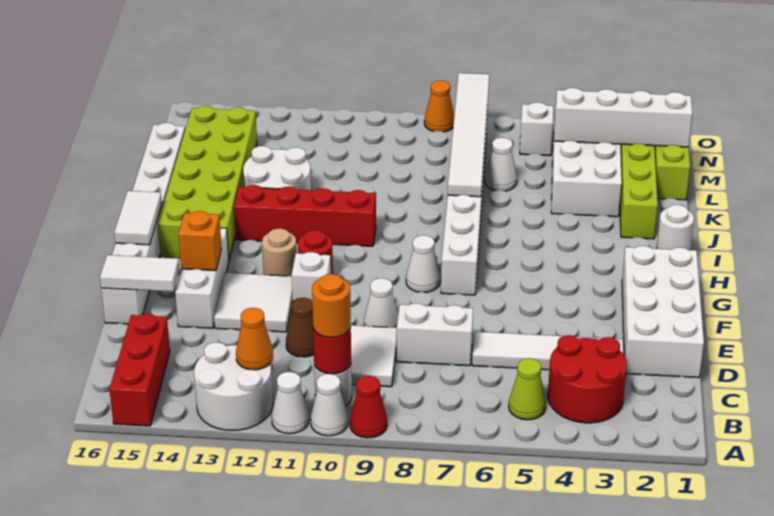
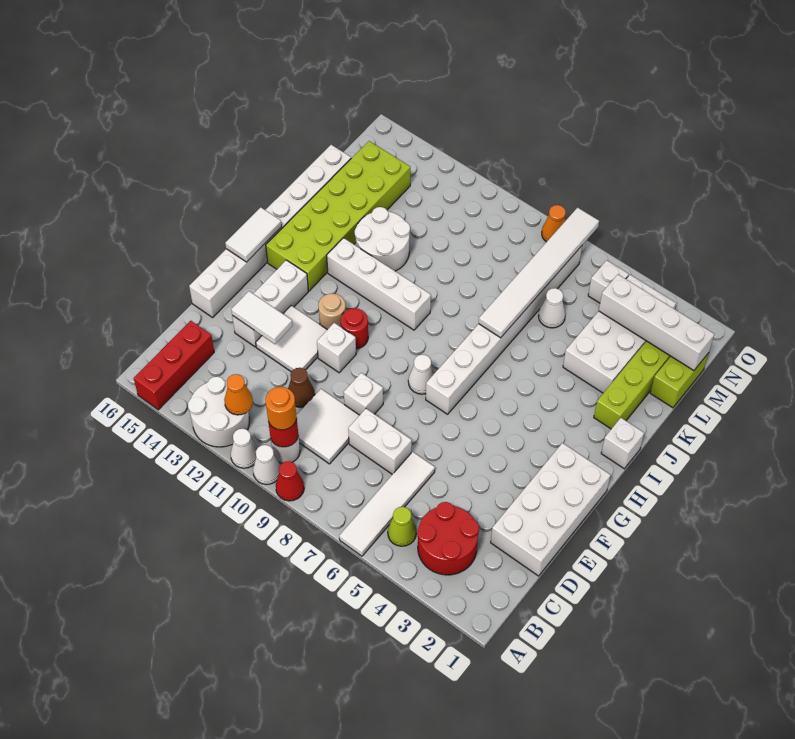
white 1x4 tile [472,332,624,370] -> white 1x4 tile turned to [339,452,435,556]
white 1x1 cone [364,278,398,328] -> white 1x1 brick [344,373,383,415]
white 1x2 tile [100,255,179,292] -> white 1x2 tile moved to [231,291,293,344]
orange 1x1 brick [179,211,221,271] -> none
white 1x1 round brick [657,205,694,250] -> white 1x1 brick [601,418,644,469]
red 1x4 brick [234,185,376,246] -> white 1x4 brick [327,238,431,330]

